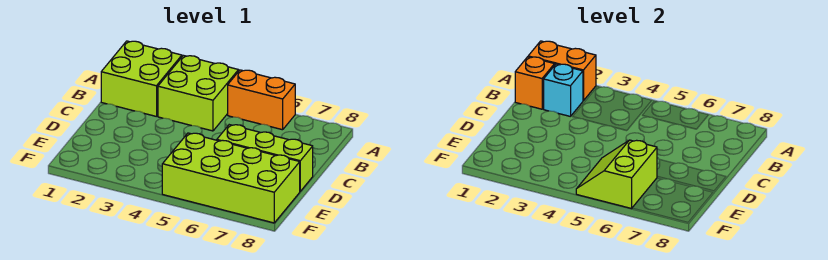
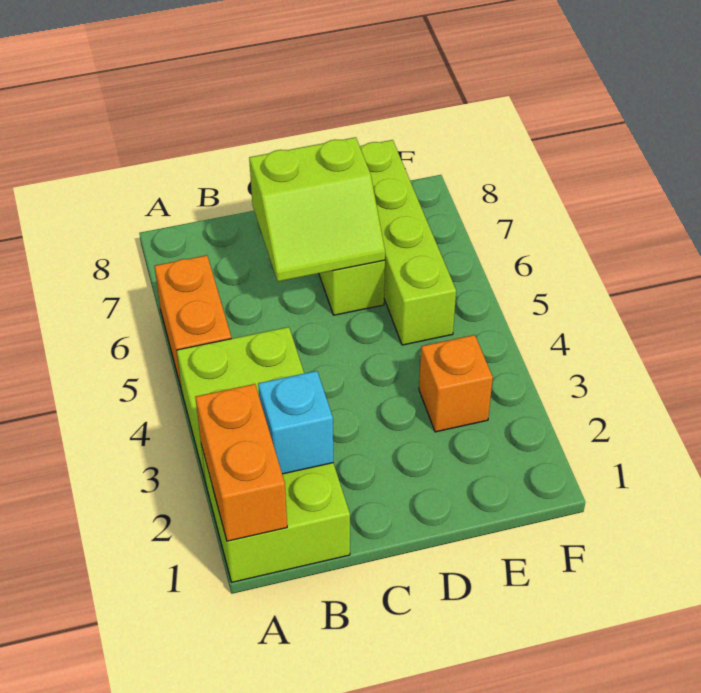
orange 1x1 brick [515,57,555,109] -> orange 1x1 brick moved to [419,335,493,432]
lime 2x4 brick [162,133,300,223] -> lime 1x4 brick [360,140,456,345]
lime 2x2 slope [576,140,657,208] -> lime 2x2 slope moved to [249,137,385,282]

